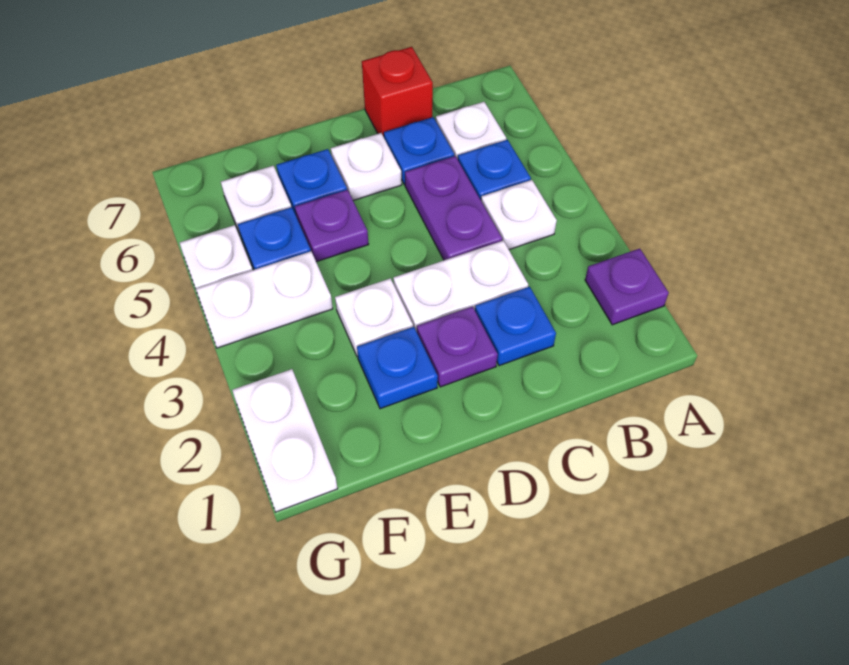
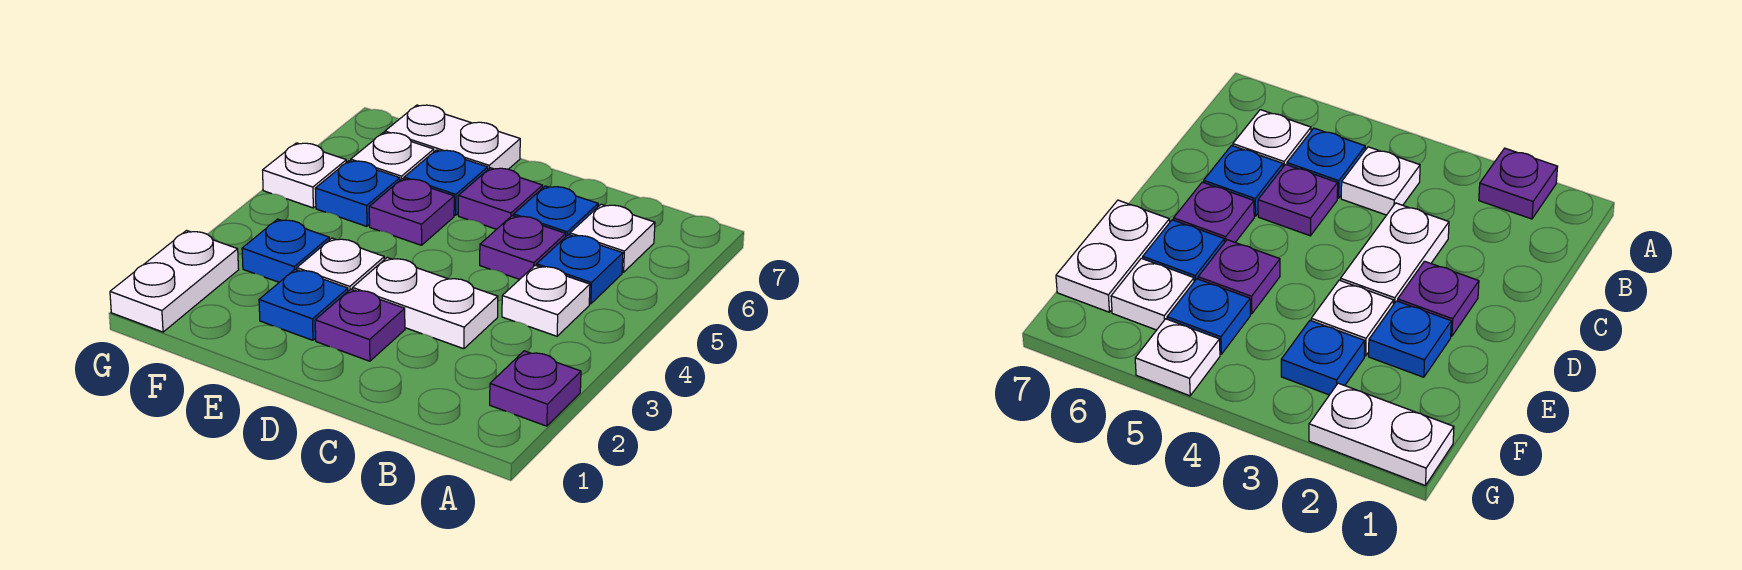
blue 1x1 plate [475,287,556,366] -> blue 1x1 plate moved to [242,219,329,282]
purple 1x2 plate [405,156,502,260] -> purple 1x1 plate [480,216,566,279]
red 1x1 brick [362,47,433,137] -> none
white 1x1 plate [331,133,402,201] -> purple 1x1 plate [458,168,542,229]
white 1x2 plate [196,252,333,348] -> white 1x2 plate moved to [385,105,520,169]

